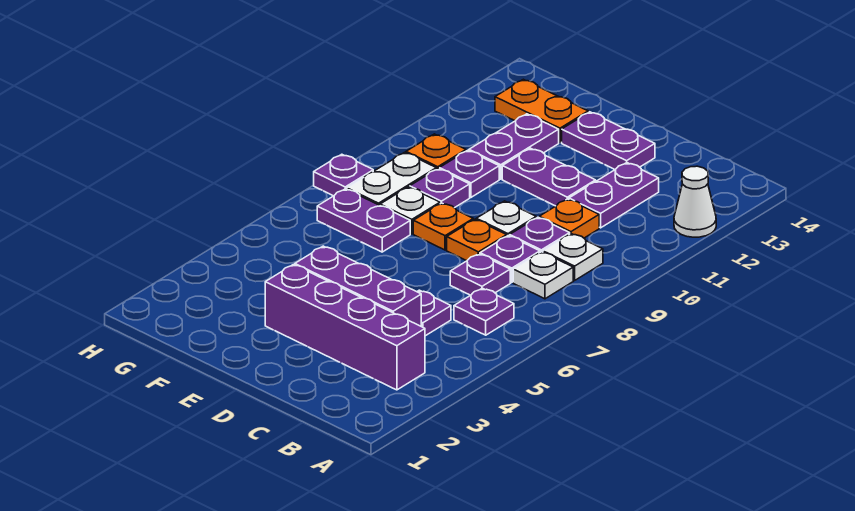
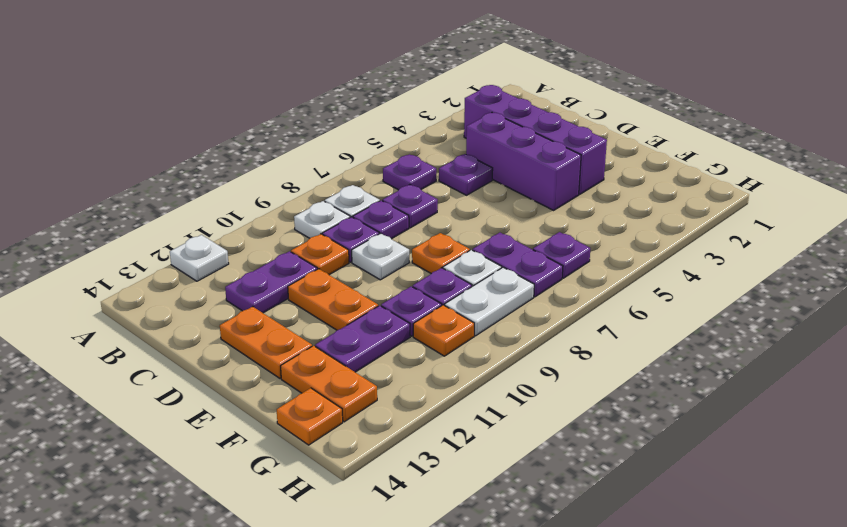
white 1x1 cone [674,166,716,237] -> white 1x1 plate [170,235,229,281]
orange 1x1 plate [447,219,507,261] -> orange 1x1 plate moved to [277,388,343,445]
purple 1x2 plate [502,148,596,206] -> orange 1x2 plate [288,269,378,330]
purple 1x2 plate [562,112,655,169] -> orange 1x2 plate [220,307,312,378]
purple 1x1 plate [314,154,373,196] -> purple 1x1 plate moved to [533,232,590,278]

